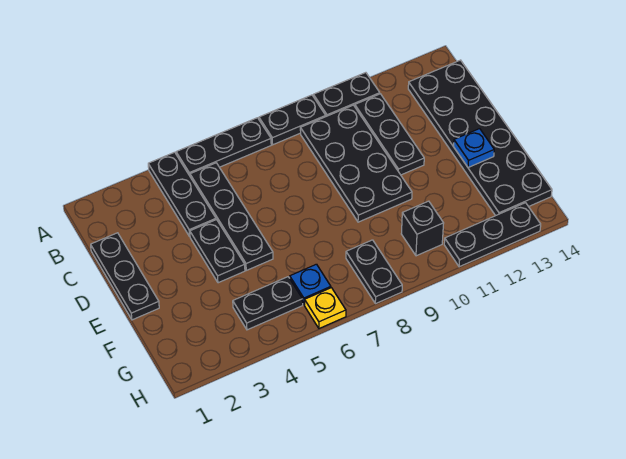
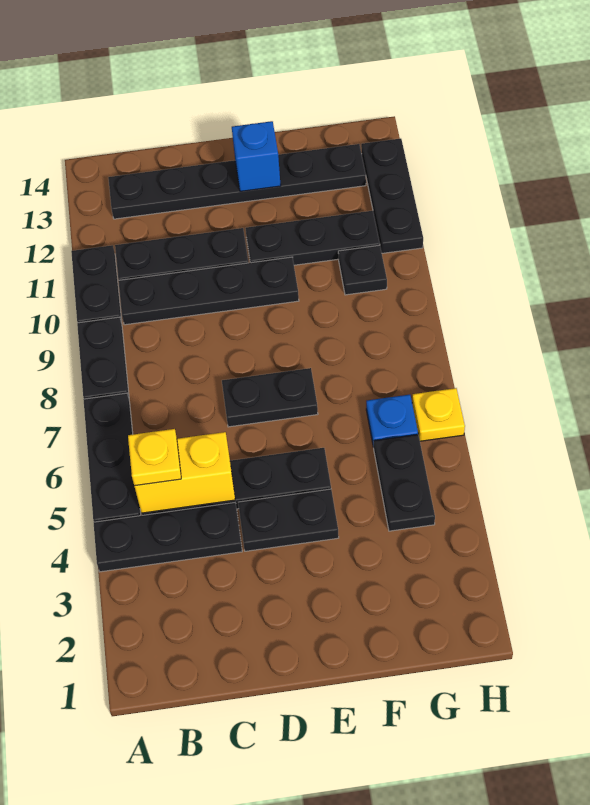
none -> yellow 1x2 brick [134,432,235,513]
none -> yellow 1x1 plate [128,429,181,486]
black 2x4 plate [300,105,412,222] -> black 1x4 plate [119,257,299,325]
black 2x6 plate [408,60,552,216] -> black 1x6 plate [108,144,366,219]
black 1x3 plate [91,233,159,320] -> black 1x3 plate moved to [246,211,380,265]
blue 1x1 plate [454,129,494,168] -> blue 1x1 brick [232,121,281,192]
black 1x2 plate [346,240,402,304] -> black 1x2 plate moved to [222,368,318,427]
black 1x1 brick [401,201,444,256] -> black 1x1 plate [338,245,387,295]

